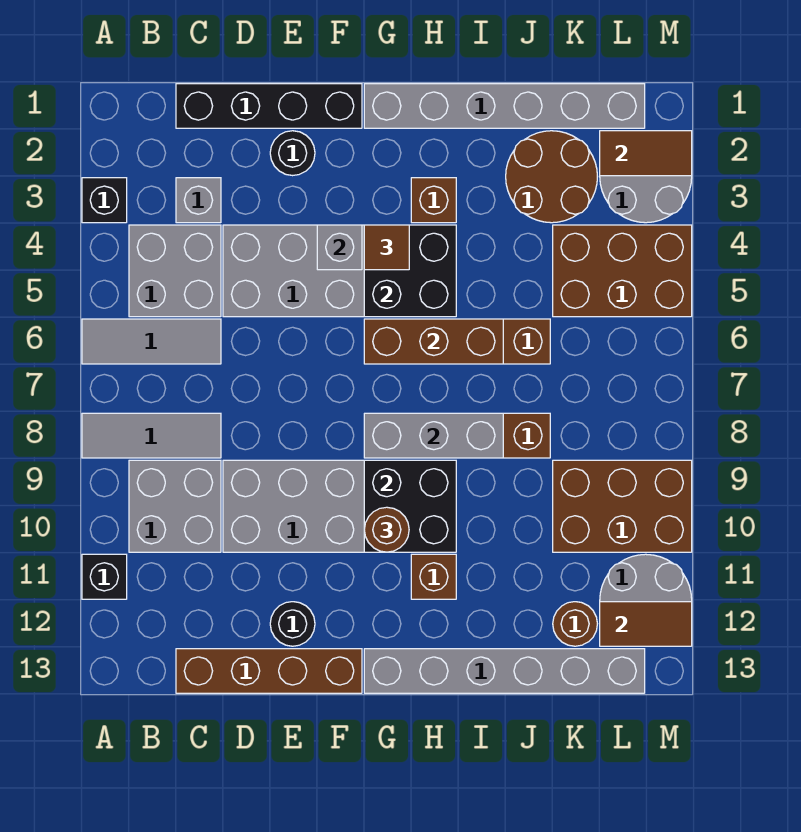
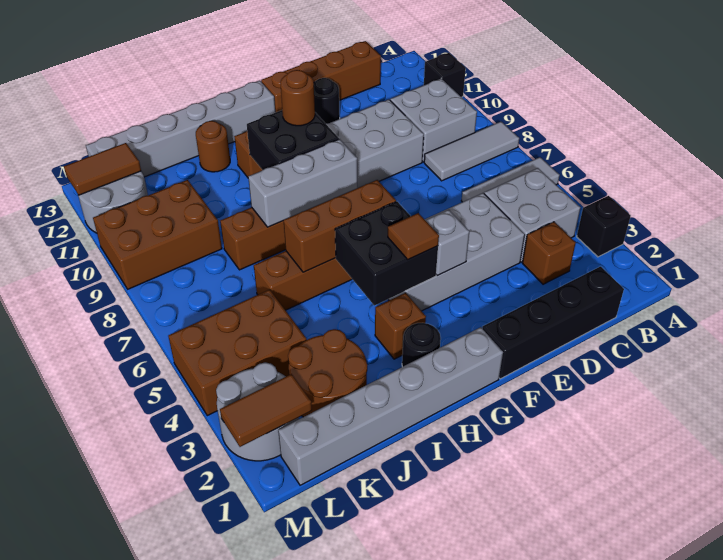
grey 1x1 brick [176,178,221,223] -> brown 1x1 brick [522,222,576,284]
black 1x1 round brick [270,131,315,176] -> black 1x1 round brick moved to [402,323,441,367]
brown 1x1 round brick [553,602,597,646] -> brown 1x1 round brick moved to [196,121,230,172]

